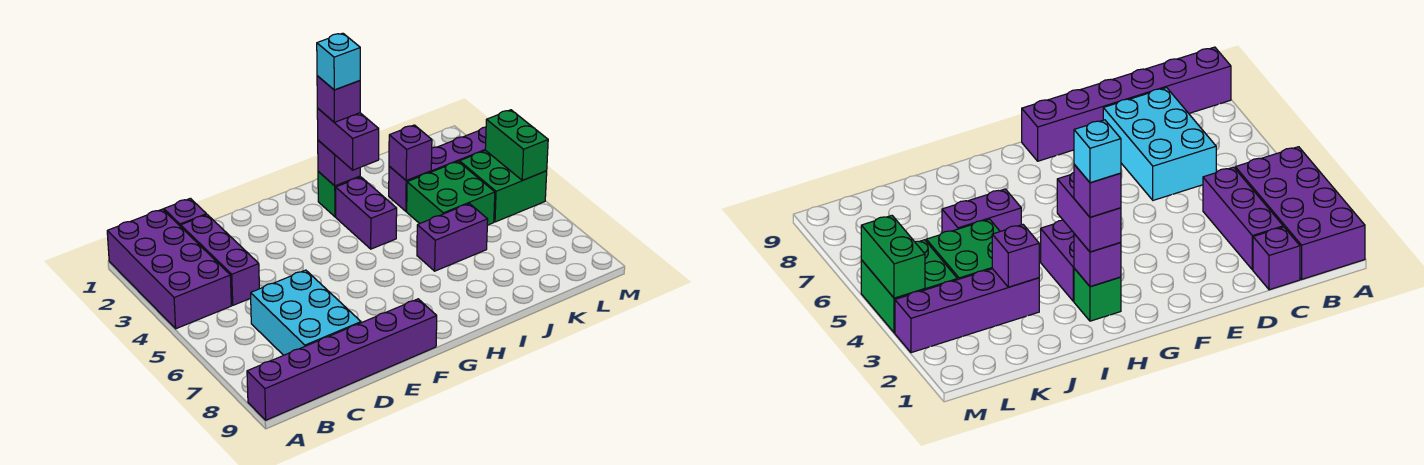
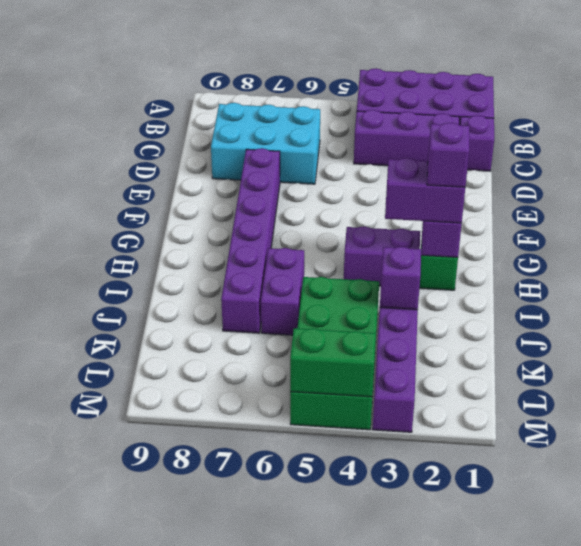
purple 1x6 brick [247,299,437,420] -> purple 1x6 brick moved to [221,148,280,333]
cyan 1x1 brick [317,33,360,90] -> none

